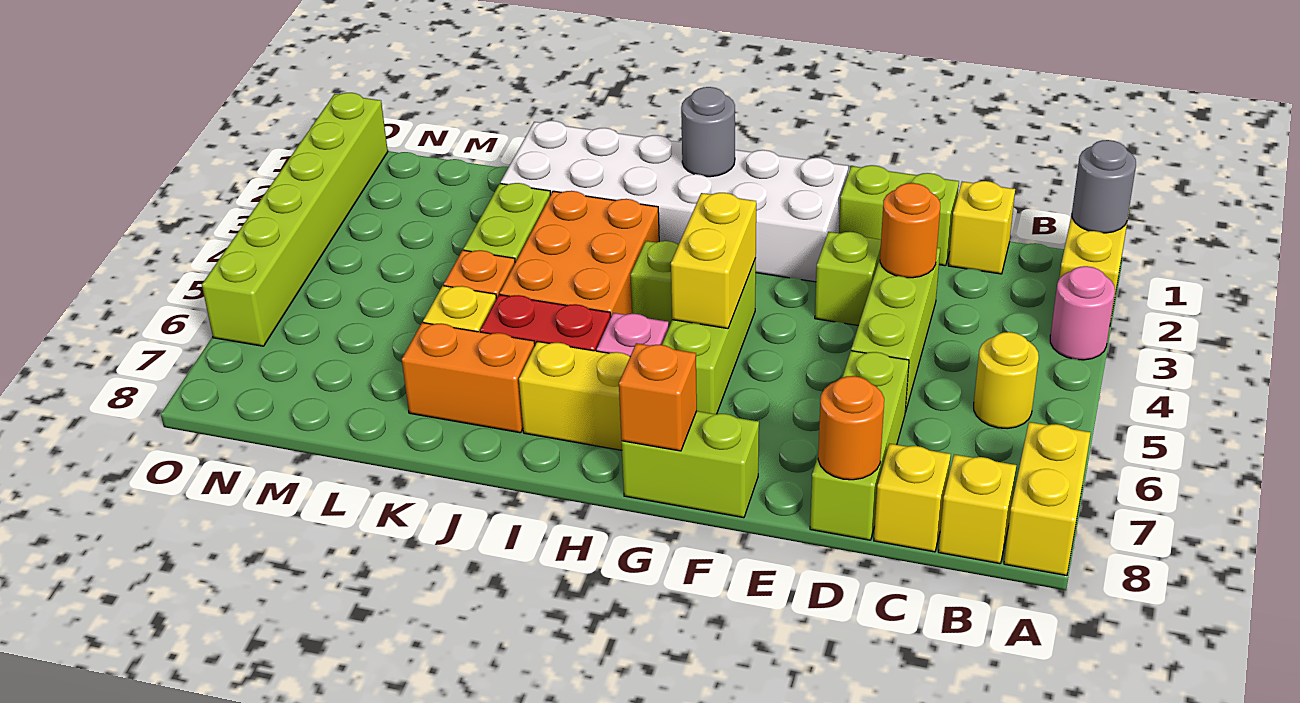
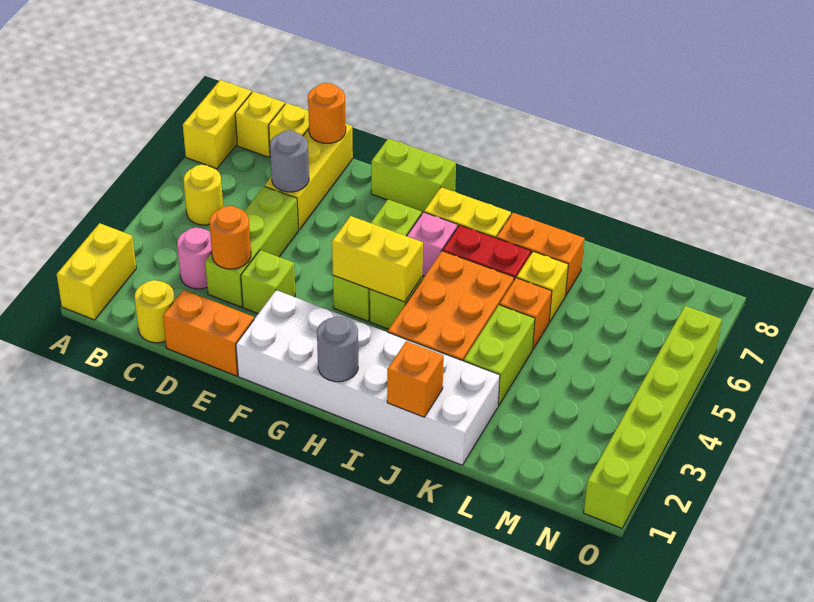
grey 1x1 round brick [1072,140,1136,233] -> grey 1x1 round brick moved to [270,130,309,192]
pink 1x1 round brick [1050,266,1115,360] -> pink 1x1 round brick moved to [177,227,212,289]
yellow 1x1 brick [948,181,1015,274] -> yellow 1x1 round brick [135,280,175,343]
lime 1x2 brick [839,165,959,266] -> orange 1x2 brick [163,290,254,376]
lime 1x3 brick [810,351,909,540] -> yellow 1x3 brick [265,124,353,230]
yellow 1x2 brick [671,193,756,328] -> yellow 1x2 brick turned to [332,216,423,302]
orange 1x1 brick [619,343,697,451] -> orange 1x1 brick moved to [387,341,444,417]

